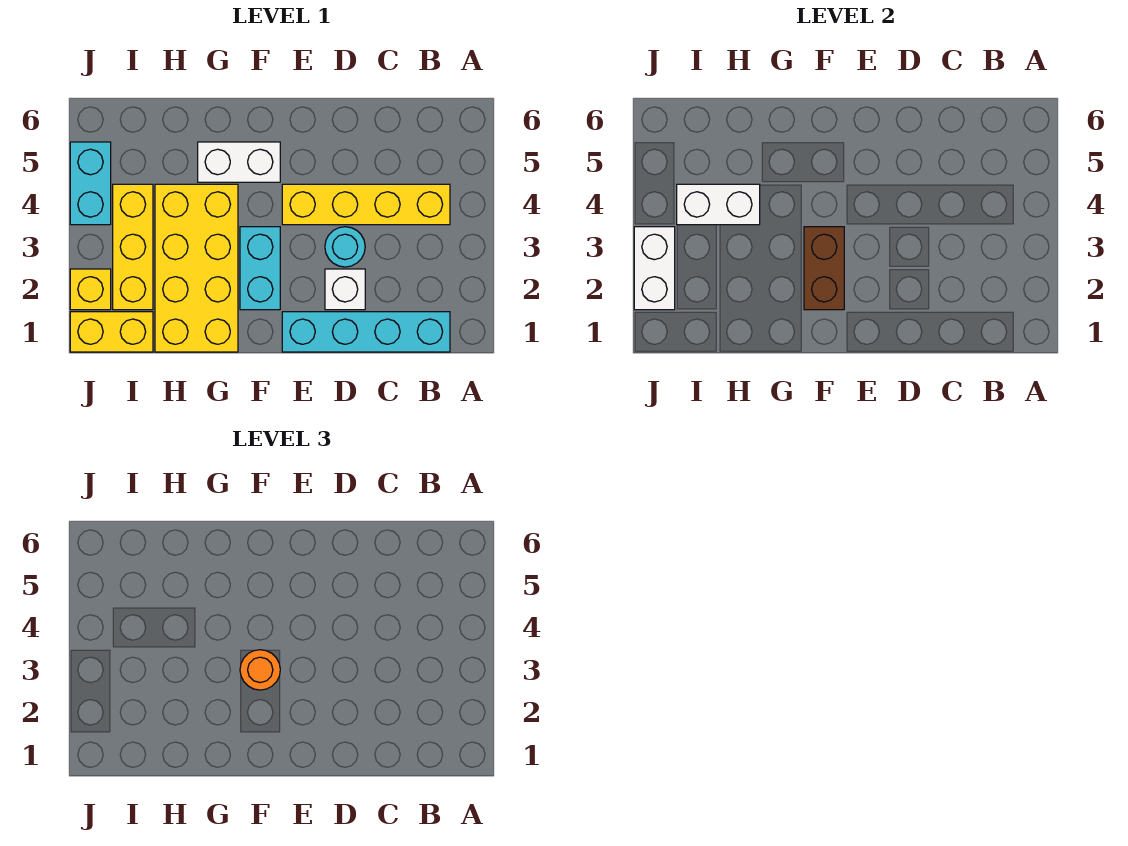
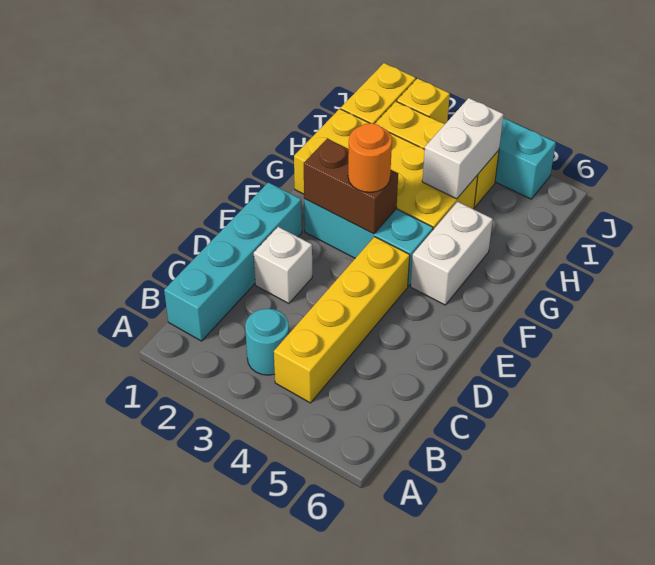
cyan 1x1 round brick [325,227,365,267] -> cyan 1x1 round brick moved to [245,309,289,375]
cyan 1x2 brick [240,227,280,310] -> cyan 1x3 brick [304,199,433,286]
white 1x2 brick [634,227,675,310] -> none

